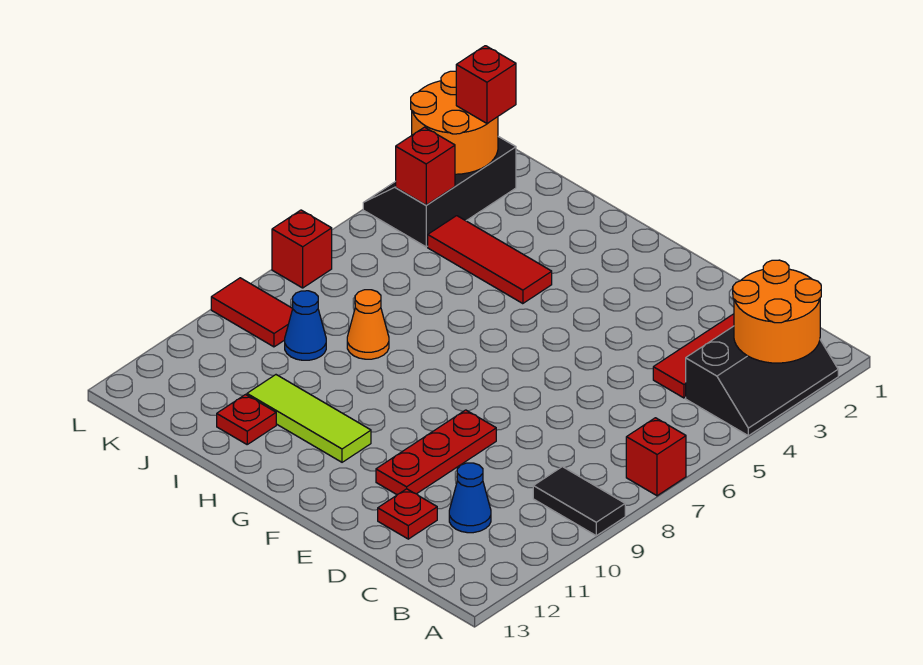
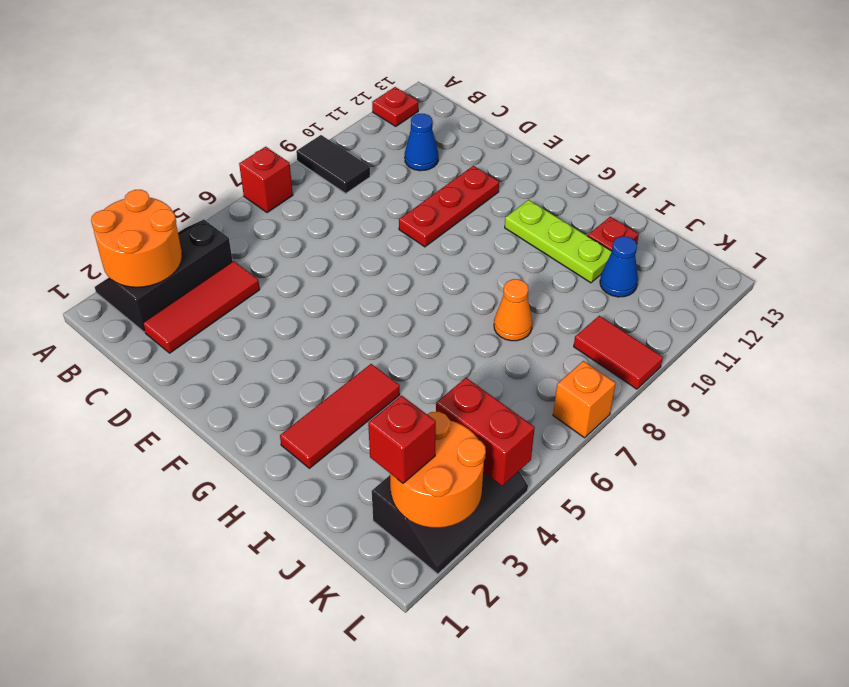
red 1x1 plate [378,489,437,539] -> red 1x1 plate moved to [372,87,418,126]
lime 1x3 tile [247,375,371,462] -> lime 1x3 plate [505,200,612,283]
red 1x3 tile [428,216,552,304] -> red 1x3 tile turned to [280,364,400,468]
blue 1x1 cone [285,291,326,360] -> blue 1x1 cone moved to [600,237,638,297]
red 1x1 brick [396,127,455,205] -> red 1x2 brick [436,378,535,486]
red 1x1 brick [272,210,332,288] -> orange 1x1 brick [553,361,616,438]

